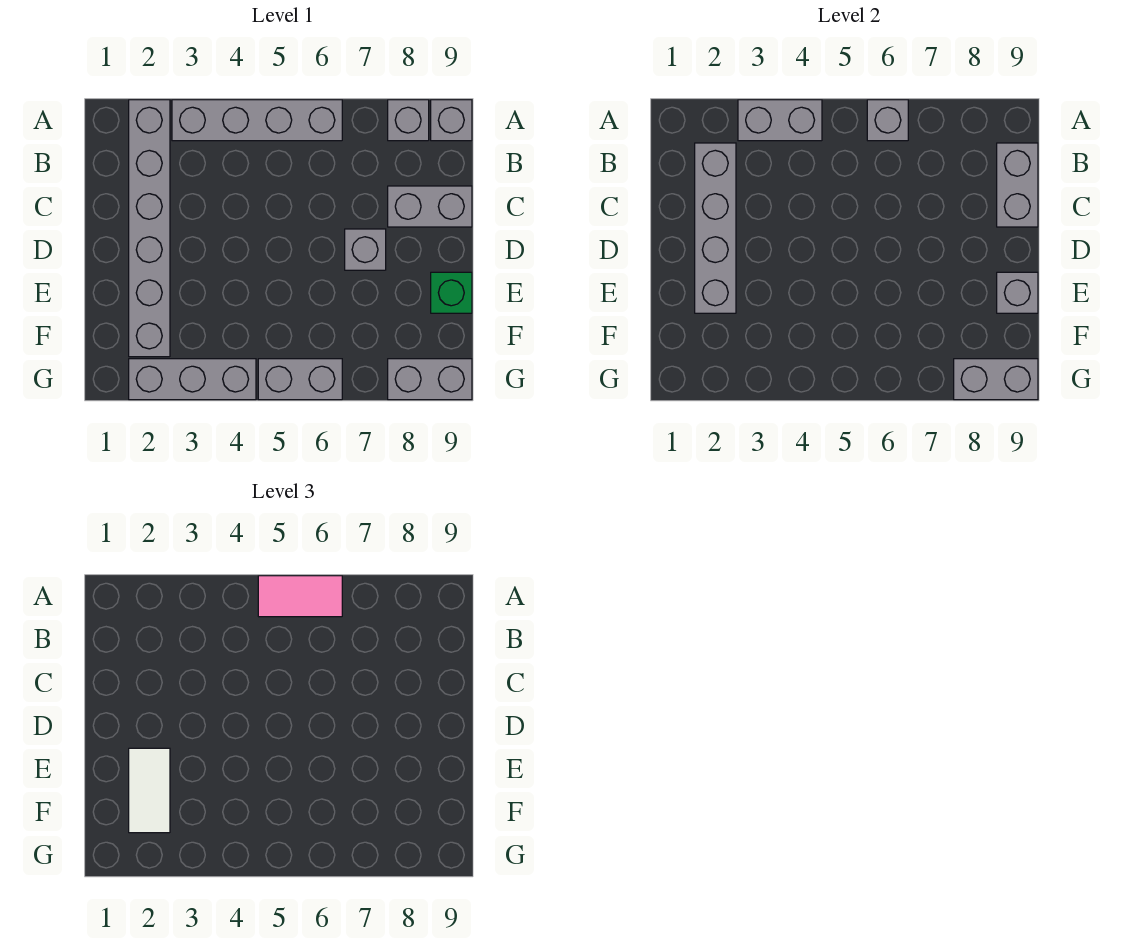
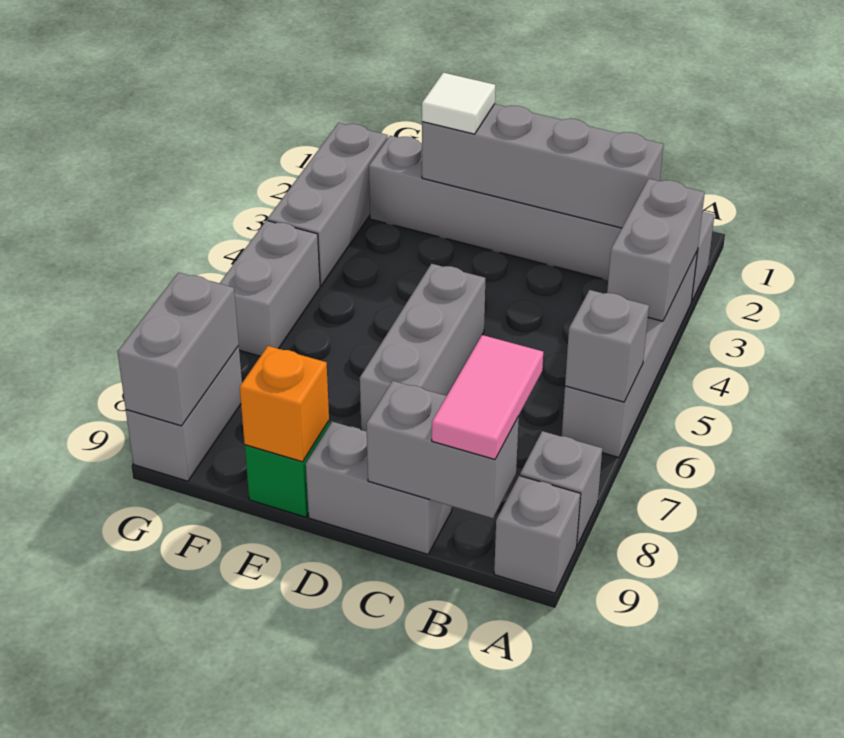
pink 1x2 tile [258,576,342,617] -> pink 1x2 tile moved to [432,335,543,459]
grey 1x2 brick [388,186,472,227] -> grey 1x2 brick turned to [306,422,452,554]
grey 1x1 brick [345,229,386,270] -> grey 1x3 brick [360,264,485,431]
white 1x2 tile [129,748,170,833] -> white 1x1 tile [422,73,495,134]
grey 1x1 brick [997,272,1038,313] -> orange 1x1 brick [240,346,329,462]

